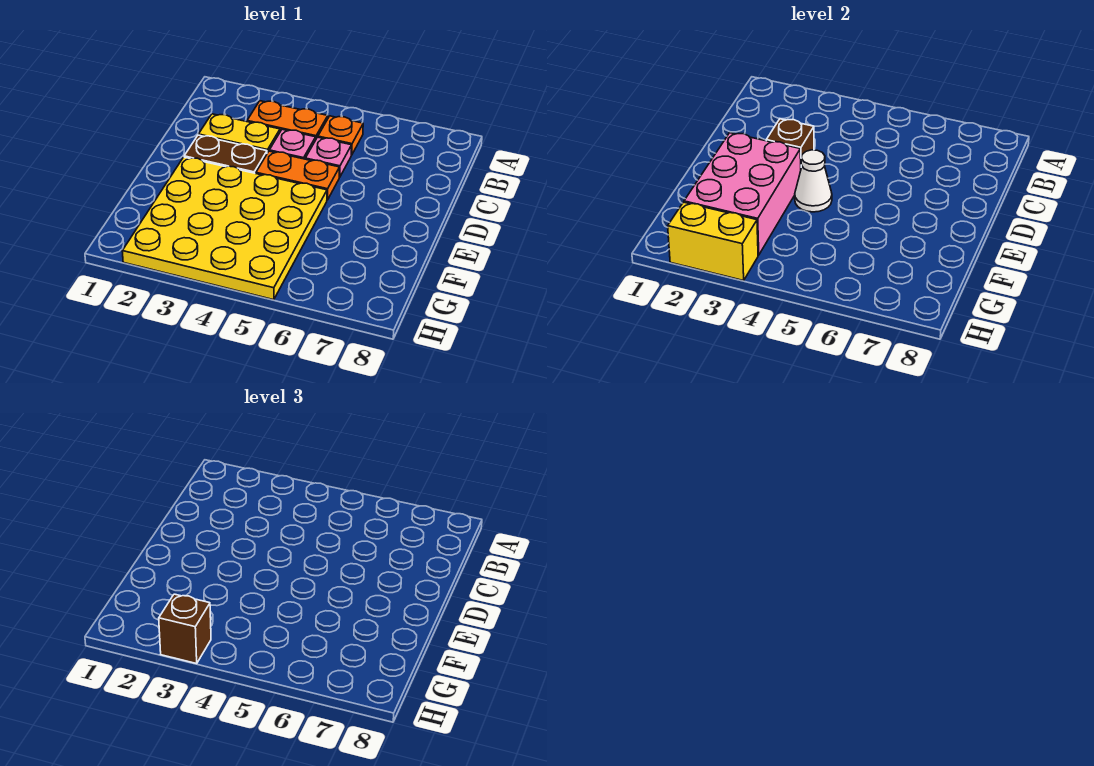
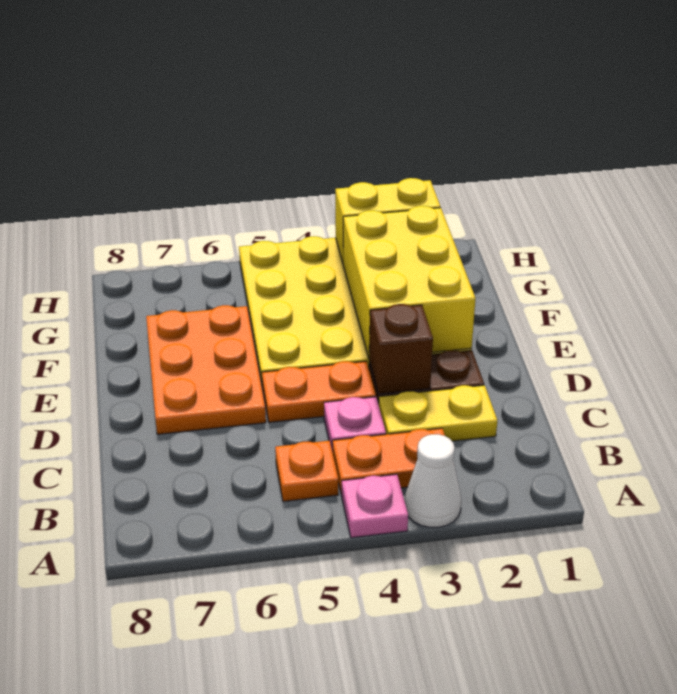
pink 1x1 plate [305,137,352,177] -> pink 1x1 plate moved to [341,474,408,538]
none -> orange 2x3 plate [146,305,266,434]
pink 2x3 brick [684,133,801,255] -> yellow 2x3 brick [343,206,476,358]
white 1x1 cone [795,150,832,212] -> white 1x1 cone moved to [405,434,461,527]
brown 1x1 brick [159,594,211,664] -> none

